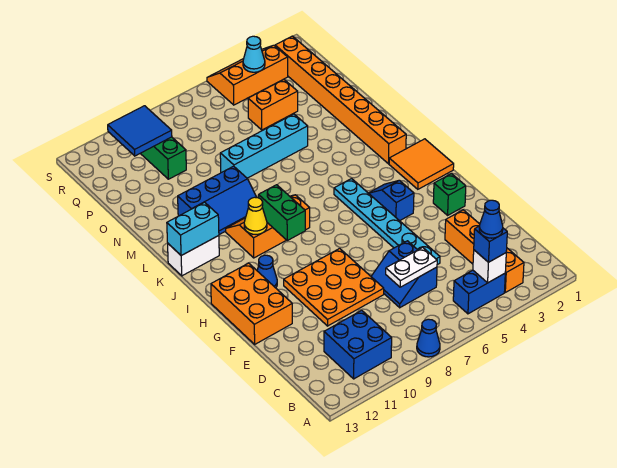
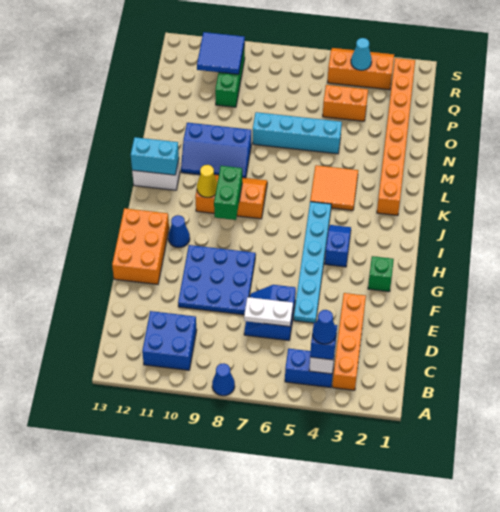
orange 3x3 plate [284,248,384,326] -> blue 3x3 plate [178,245,256,315]
orange 2x2 tile [389,139,454,189] -> orange 2x2 tile moved to [310,165,358,210]

